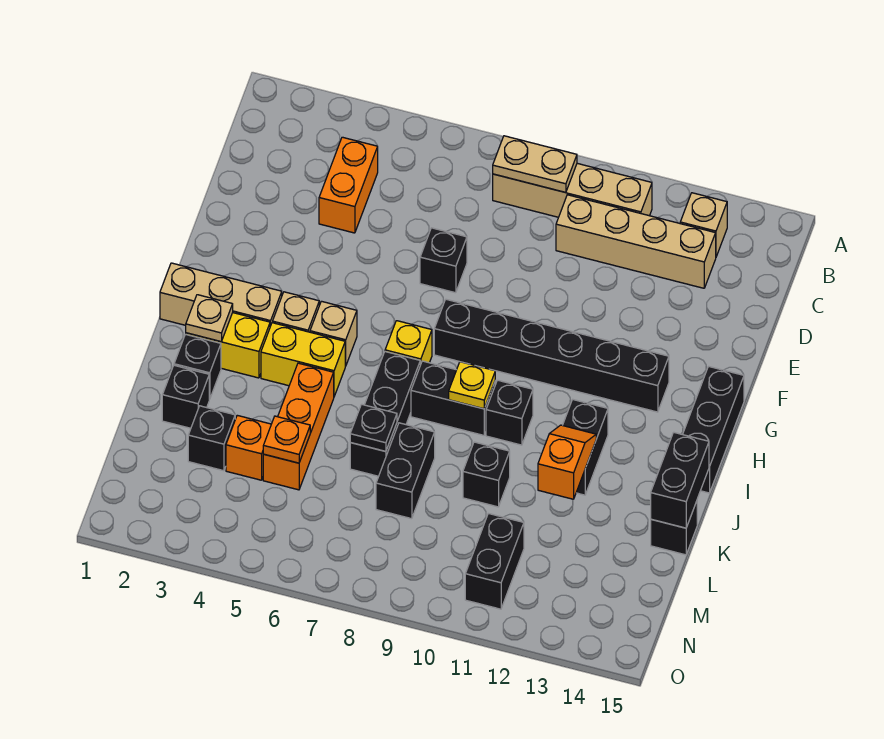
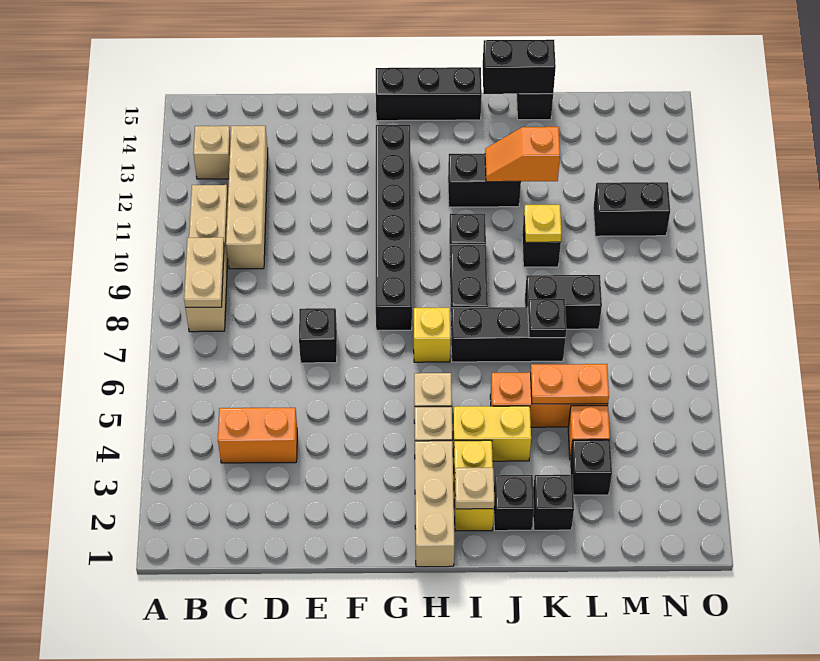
yellow 1x2 brick [261,323,345,396] -> yellow 1x2 brick turned to [453,406,531,461]
yellow 1x1 plate [449,362,495,409] -> yellow 1x1 plate moved to [524,205,562,242]
orange 1x1 plate [263,416,310,463] -> orange 1x2 plate [531,364,609,404]

